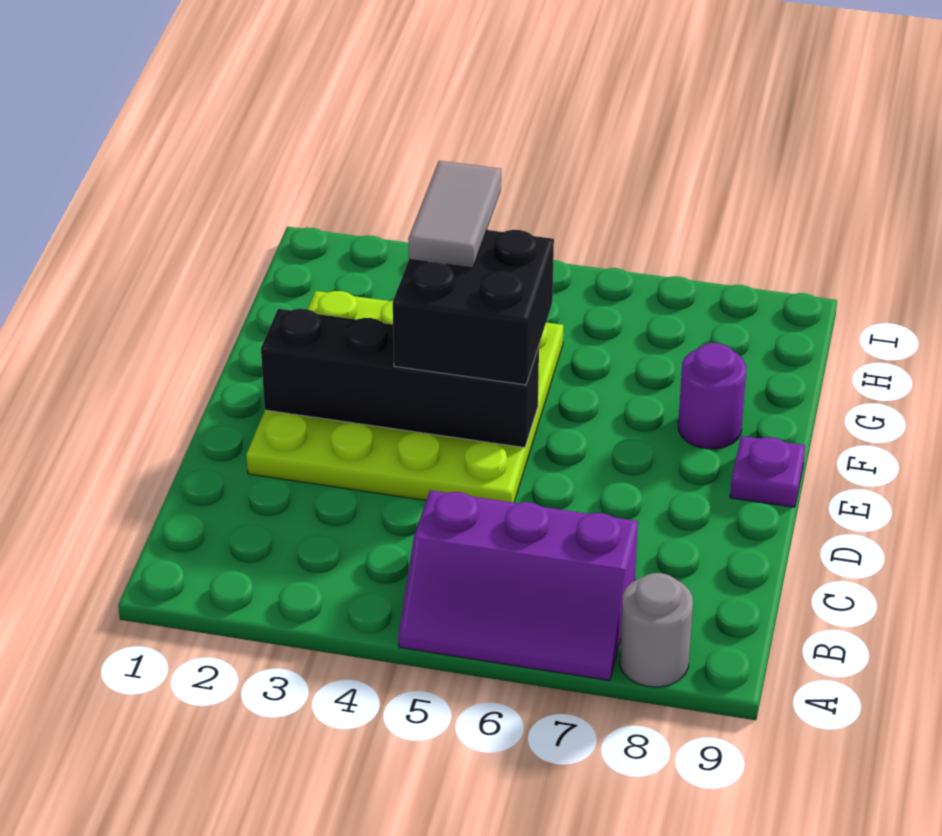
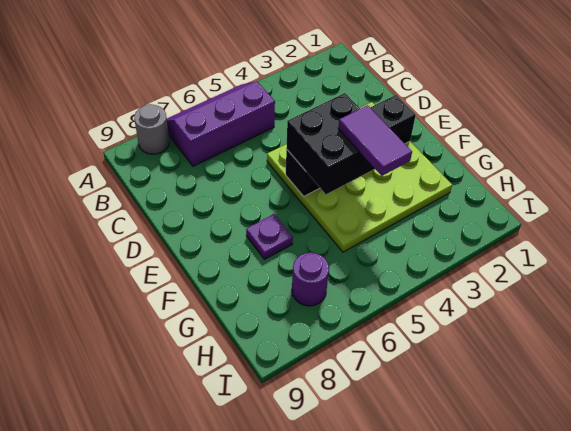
purple 1x1 plate [730,436,805,507] -> purple 1x1 plate moved to [246,214,293,260]
grey 1x2 tile [408,161,501,268] -> purple 1x2 tile [338,105,412,176]
purple 1x1 round brick [678,343,746,449] -> purple 1x1 round brick moved to [292,253,329,306]

